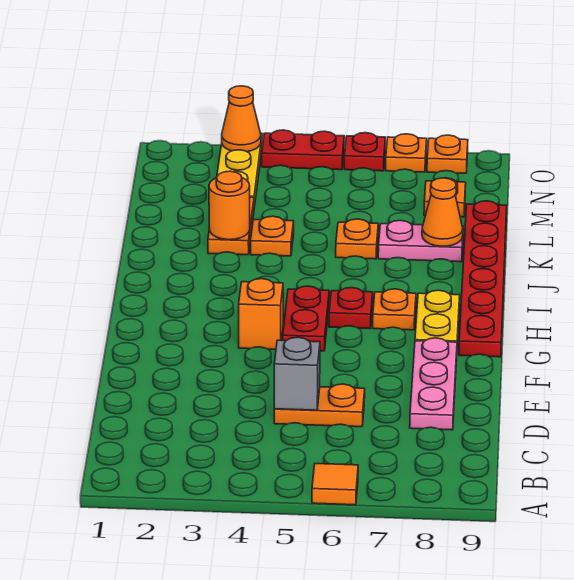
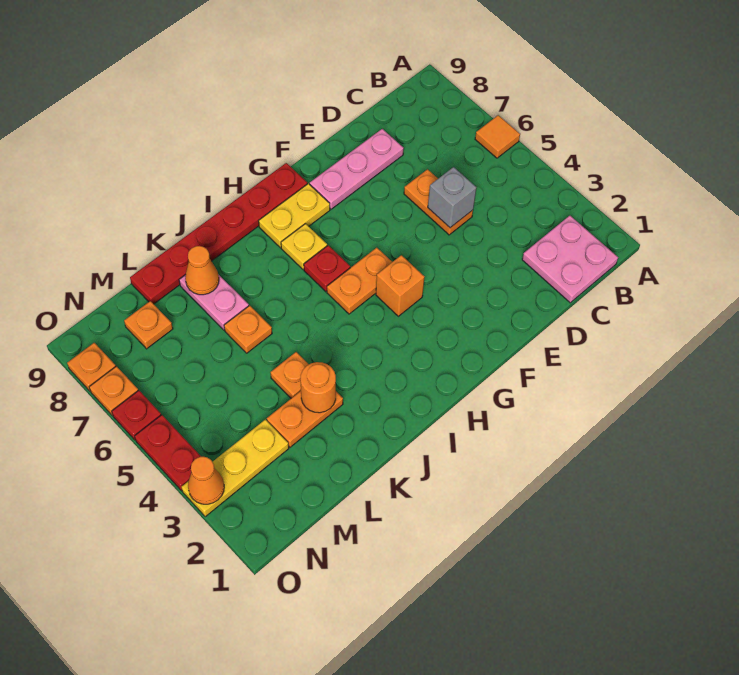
none -> pink 2x2 plate [522,216,618,303]
red 1x2 plate [283,286,329,351] -> orange 1x2 plate [327,248,392,314]
orange 1x1 plate [373,289,416,330] -> yellow 1x1 plate [281,224,327,269]

